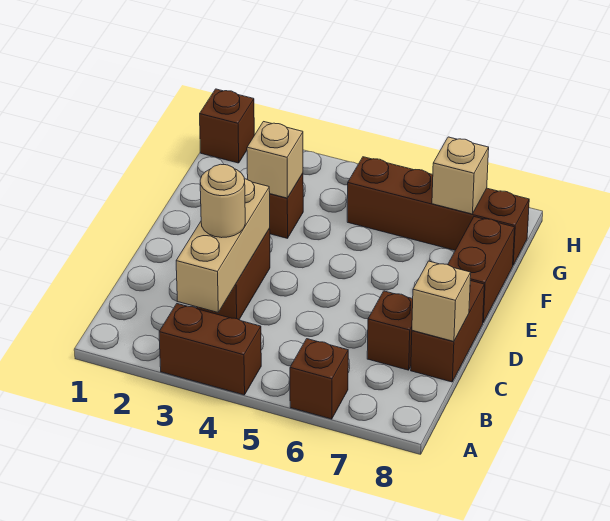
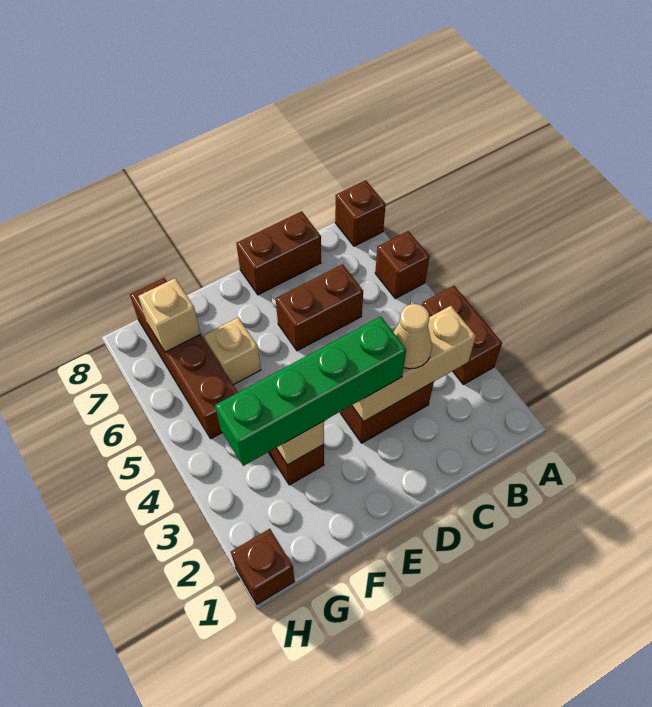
tan 1x1 round brick [200,164,245,238] -> tan 1x1 cone [393,304,432,369]
brown 1x1 brick [367,291,413,370] -> brown 1x1 brick moved to [335,180,386,246]
tan 1x1 brick [412,261,471,341] -> tan 1x1 brick moved to [204,318,261,385]
none -> green 1x4 brick [215,316,406,466]
brown 1x2 brick [448,217,515,322] -> brown 1x2 brick moved to [276,264,363,351]

